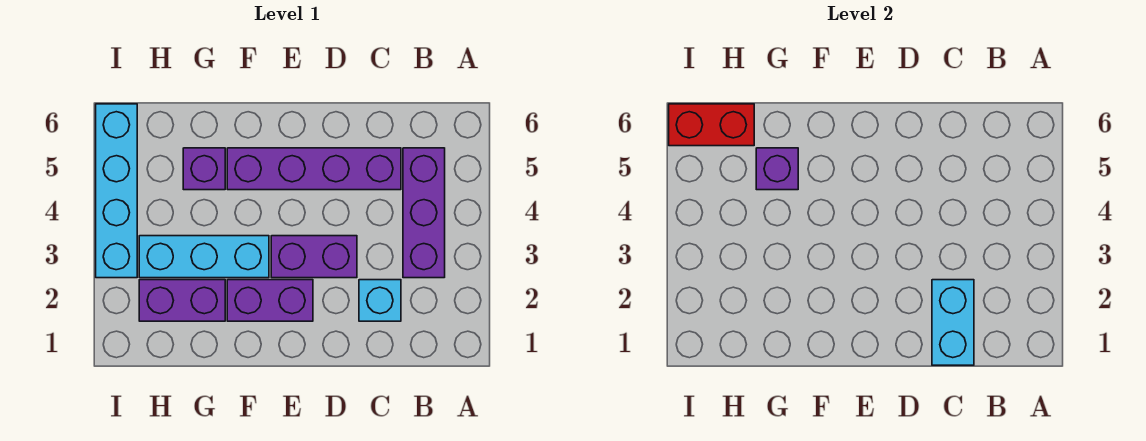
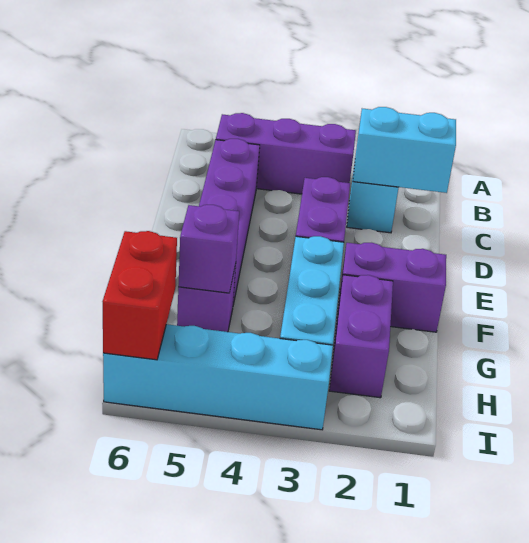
purple 1x2 brick [227,280,313,321] -> purple 1x2 brick turned to [338,243,446,332]

